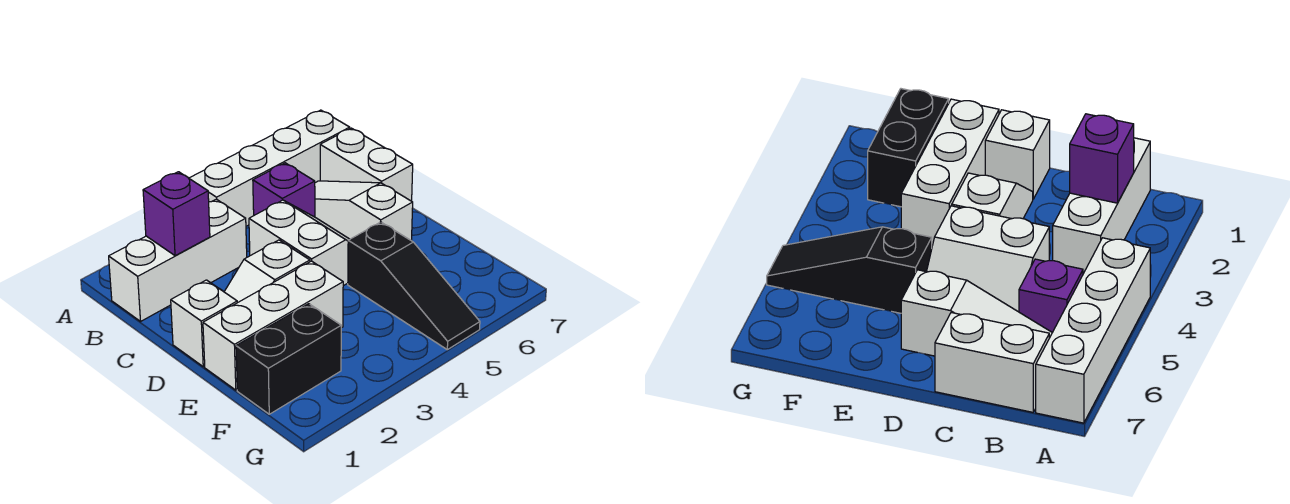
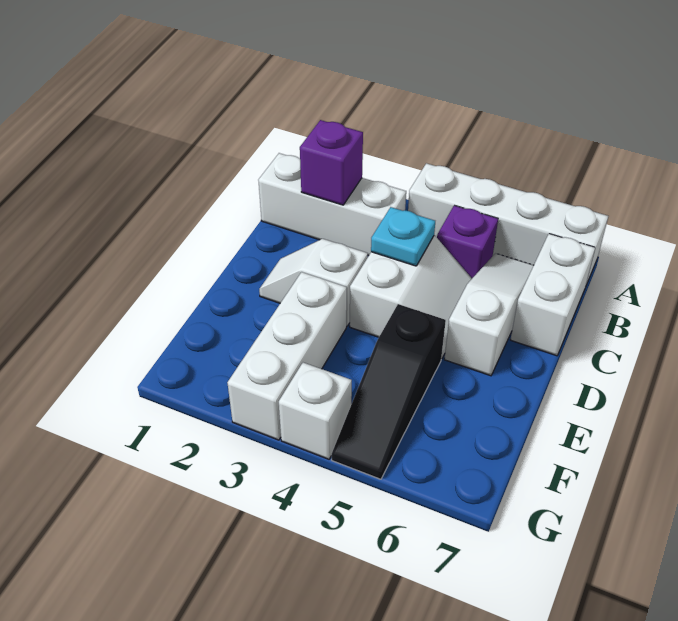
none -> cyan 1x1 plate [371,207,435,266]
white 1x1 brick [171,280,237,367] -> white 1x1 brick moved to [279,363,352,459]
white 1x3 brick [203,261,343,390] -> white 1x3 brick turned to [227,272,347,440]
black 1x2 brick [236,304,341,414] -> none

